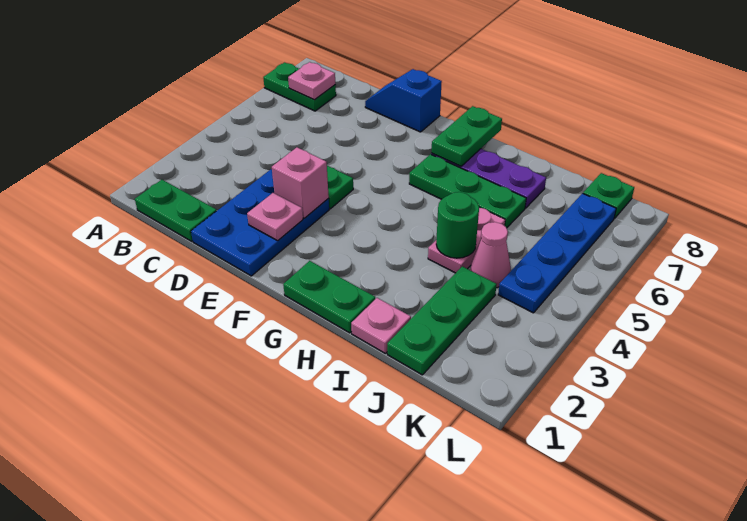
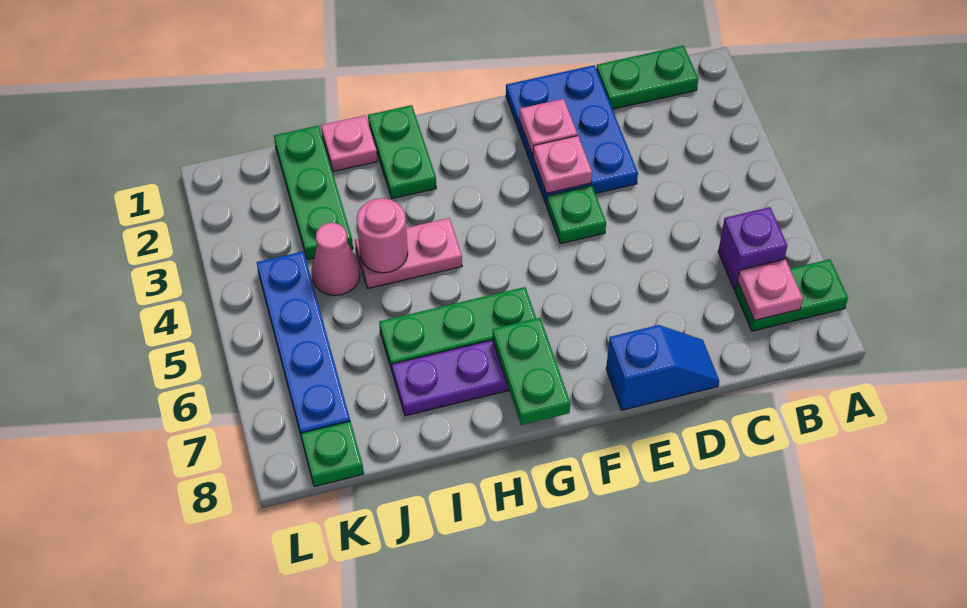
none -> purple 1x1 brick [718,207,787,290]
pink 1x1 brick [272,147,329,218] -> pink 1x1 plate [533,136,592,193]
green 1x2 plate [283,261,375,333] -> green 1x2 plate turned to [368,105,436,199]
pink 1x2 plate [428,207,505,273] -> pink 1x2 plate turned to [355,218,462,289]
green 1x1 round brick [436,192,479,258] -> pink 1x1 round brick [357,198,408,273]

